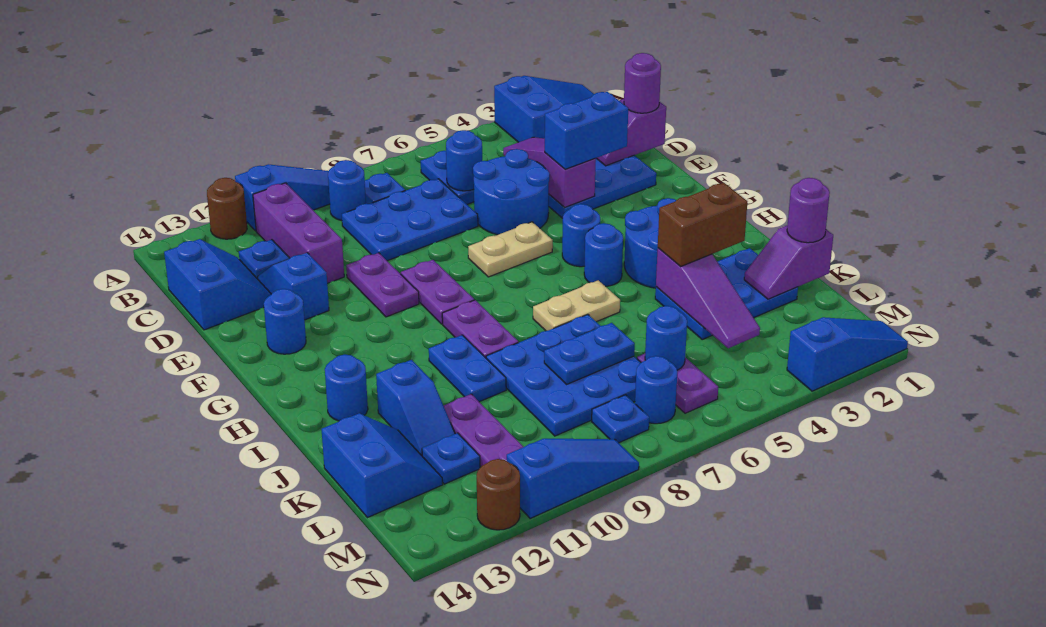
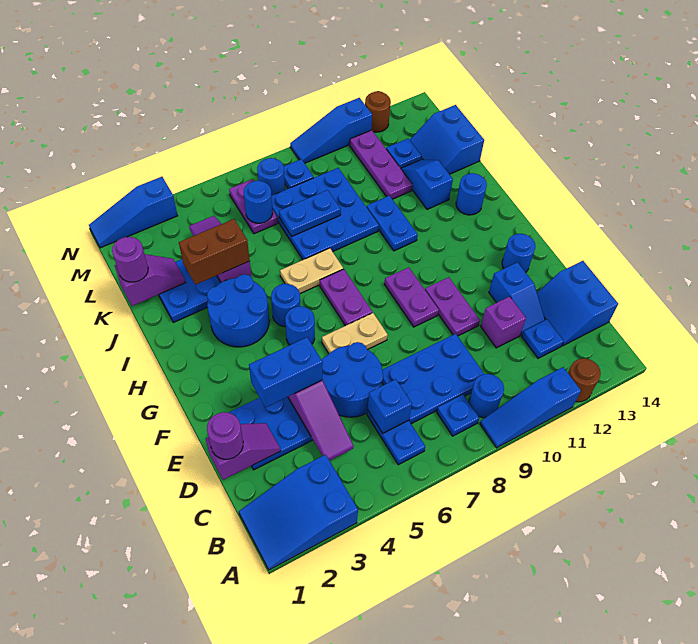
purple 1x3 brick [253,183,344,283] -> purple 1x1 brick [481,296,526,348]
blue 1x1 round brick [446,130,482,191] -> blue 1x1 brick [367,379,412,433]
purple 1x2 plate [442,300,518,358] -> purple 1x2 plate moved to [320,269,372,326]

